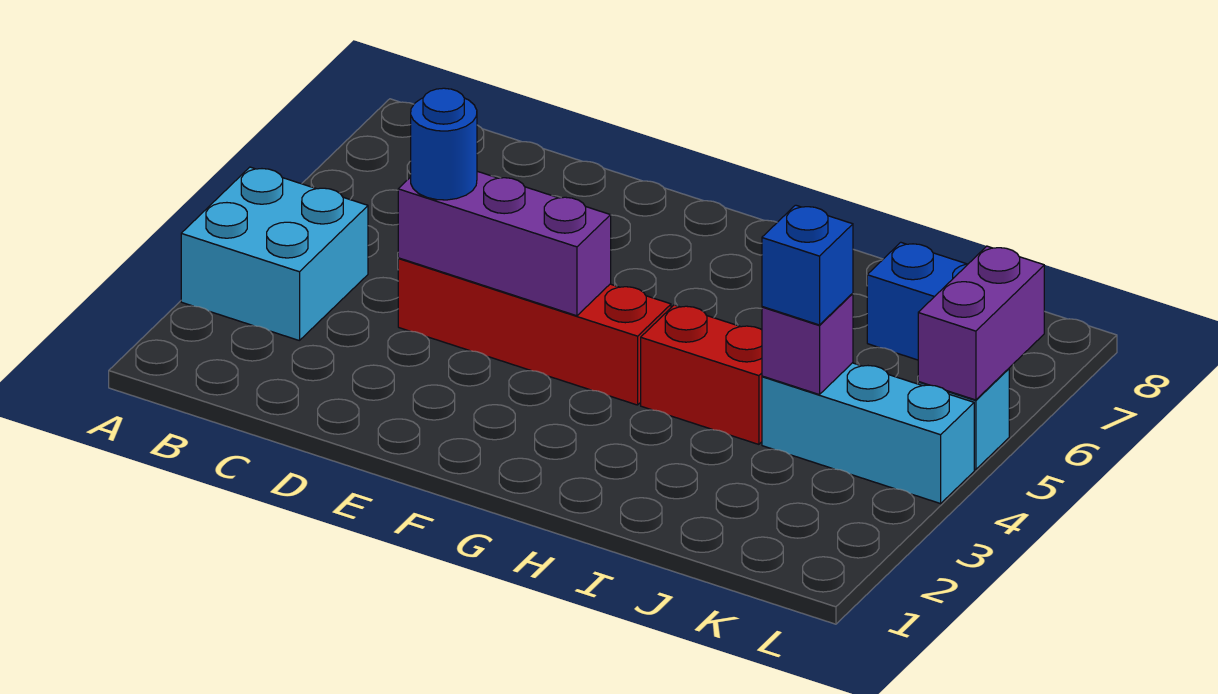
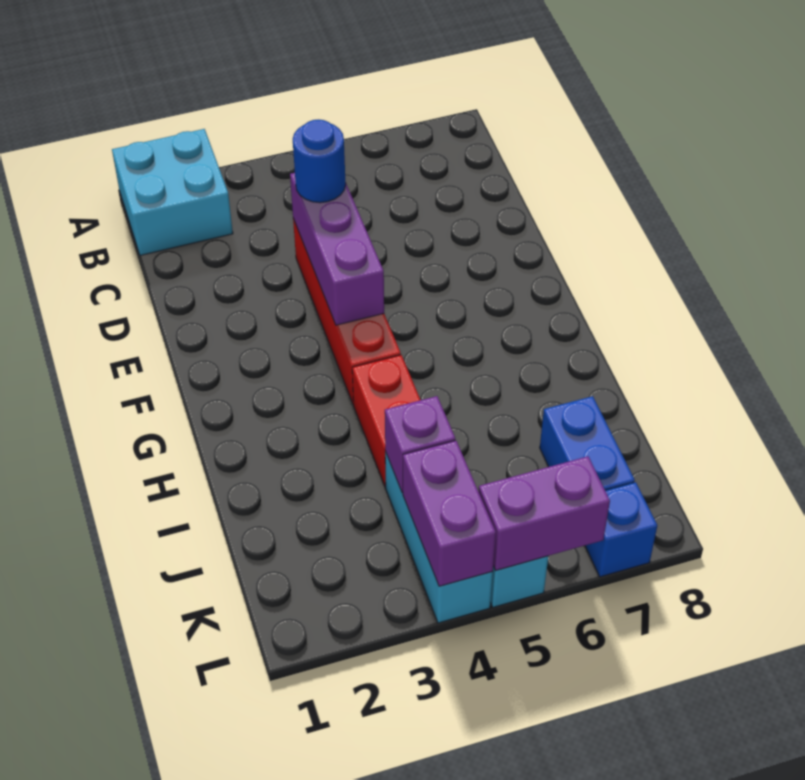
cyan 2x2 brick [181,167,368,341] -> cyan 2x2 brick moved to [112,129,233,256]
blue 1x1 brick [762,205,853,325] -> blue 1x1 brick moved to [585,482,657,577]
none -> purple 1x2 brick [403,440,496,586]

